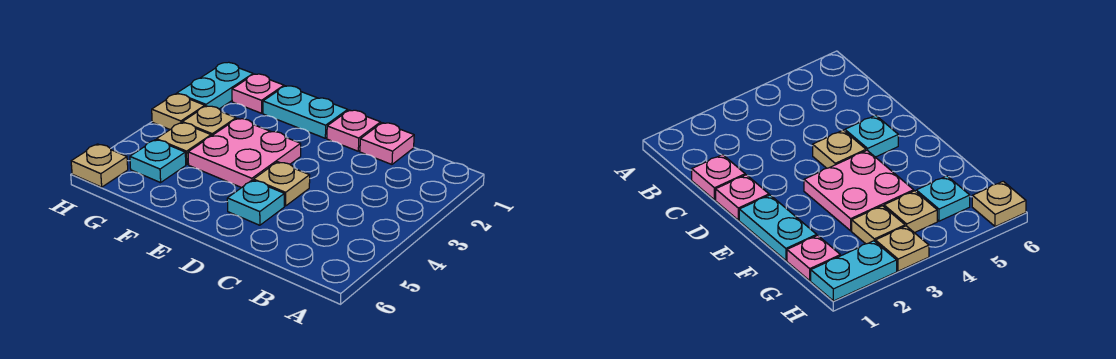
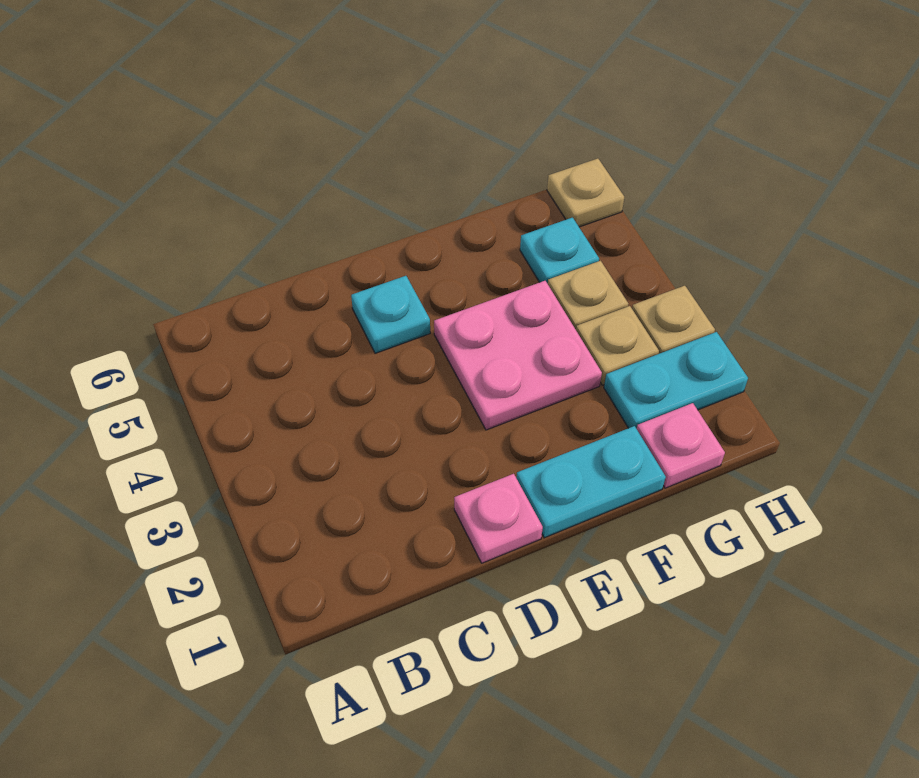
pink 1x1 plate [360,123,414,164] -> none
tan 1x1 plate [254,162,310,206] -> none
cyan 1x2 plate [177,62,253,109] -> cyan 1x2 plate turned to [604,332,748,429]

